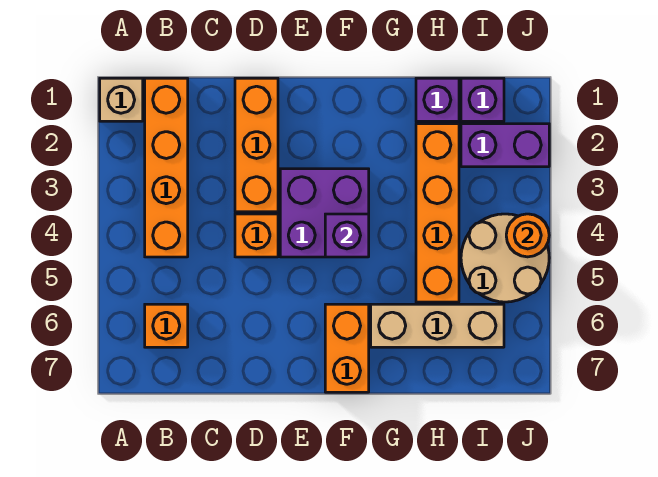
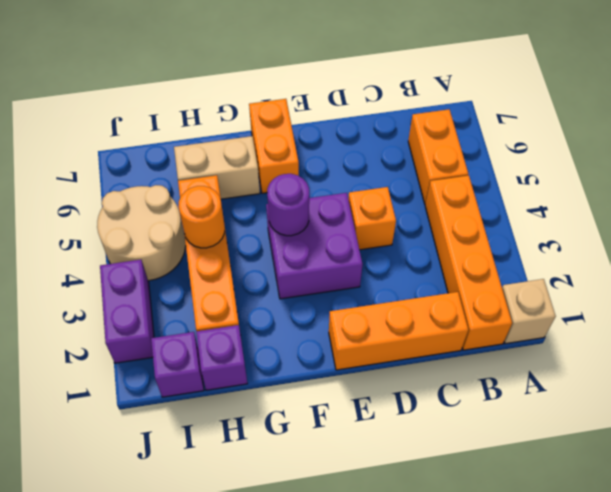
orange 1x1 brick [145,304,188,347] -> orange 1x2 brick [408,109,468,205]
orange 1x3 brick [235,78,278,212] -> orange 1x3 brick turned to [329,292,468,370]
purple 1x1 brick [325,214,369,257] -> purple 1x1 round brick [267,174,309,236]
tan 1x3 brick [371,304,504,347] -> tan 1x2 brick [174,136,260,199]
purple 1x2 brick [461,124,549,167] -> purple 1x2 brick turned to [100,260,154,363]
orange 1x1 round brick [506,214,549,257] -> orange 1x1 round brick moved to [178,186,225,248]

